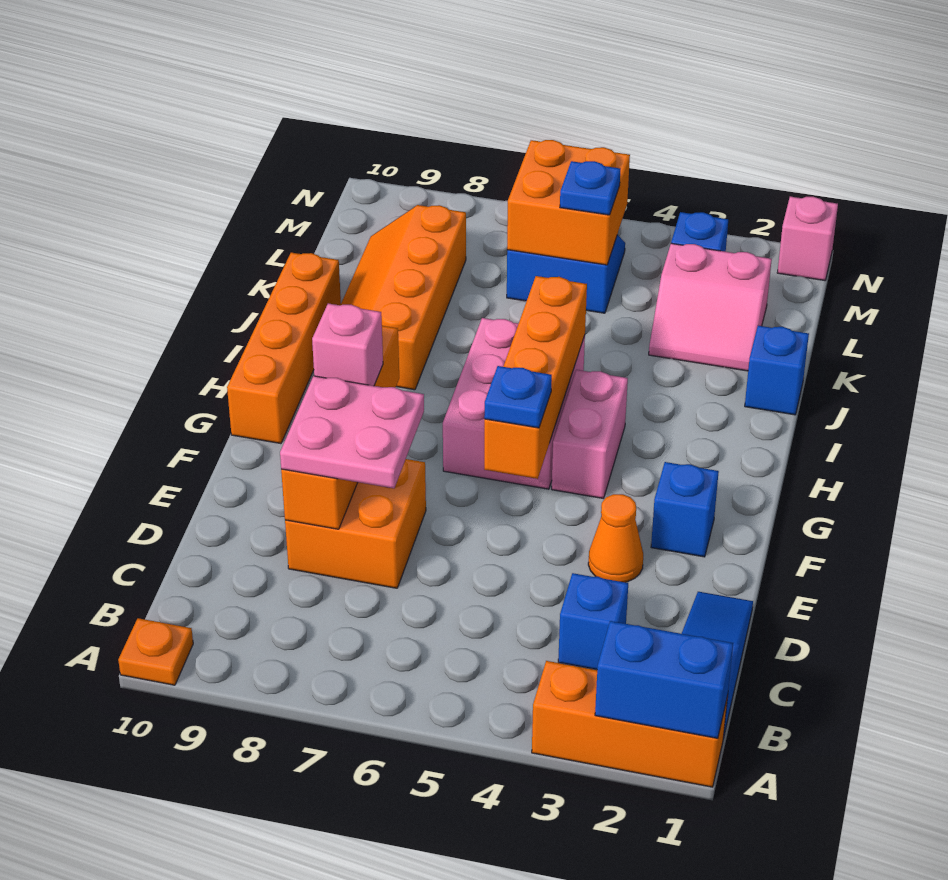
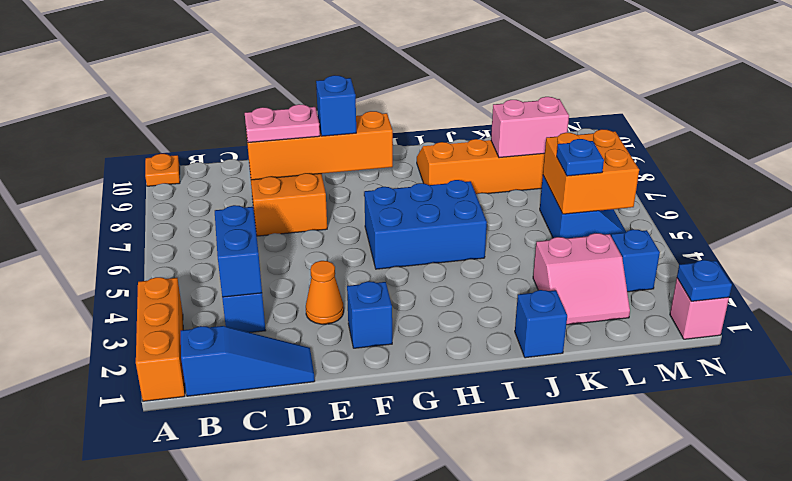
blue 1x2 brick [595,621,733,738] -> blue 1x2 brick moved to [215,205,262,297]
pink 2x2 plate [280,376,424,488] -> pink 1x2 plate [245,104,320,142]
orange 1x4 brick [484,276,587,479] -> none
blue 1x1 plate [484,366,552,428] -> blue 1x1 plate moved to [677,260,732,301]
pink 1x1 brick [312,303,383,386] -> blue 1x1 brick [316,75,356,136]
pink 1x2 brick [552,370,628,499] -> pink 1x2 brick moved to [491,97,569,158]
pink 2x3 brick [443,318,585,489] -> blue 2x3 brick [364,180,487,269]
orange 1x4 brick [227,253,341,444] -> none
pink 2x2 slope [649,243,772,371] -> pink 2x2 slope turned to [533,233,630,325]

